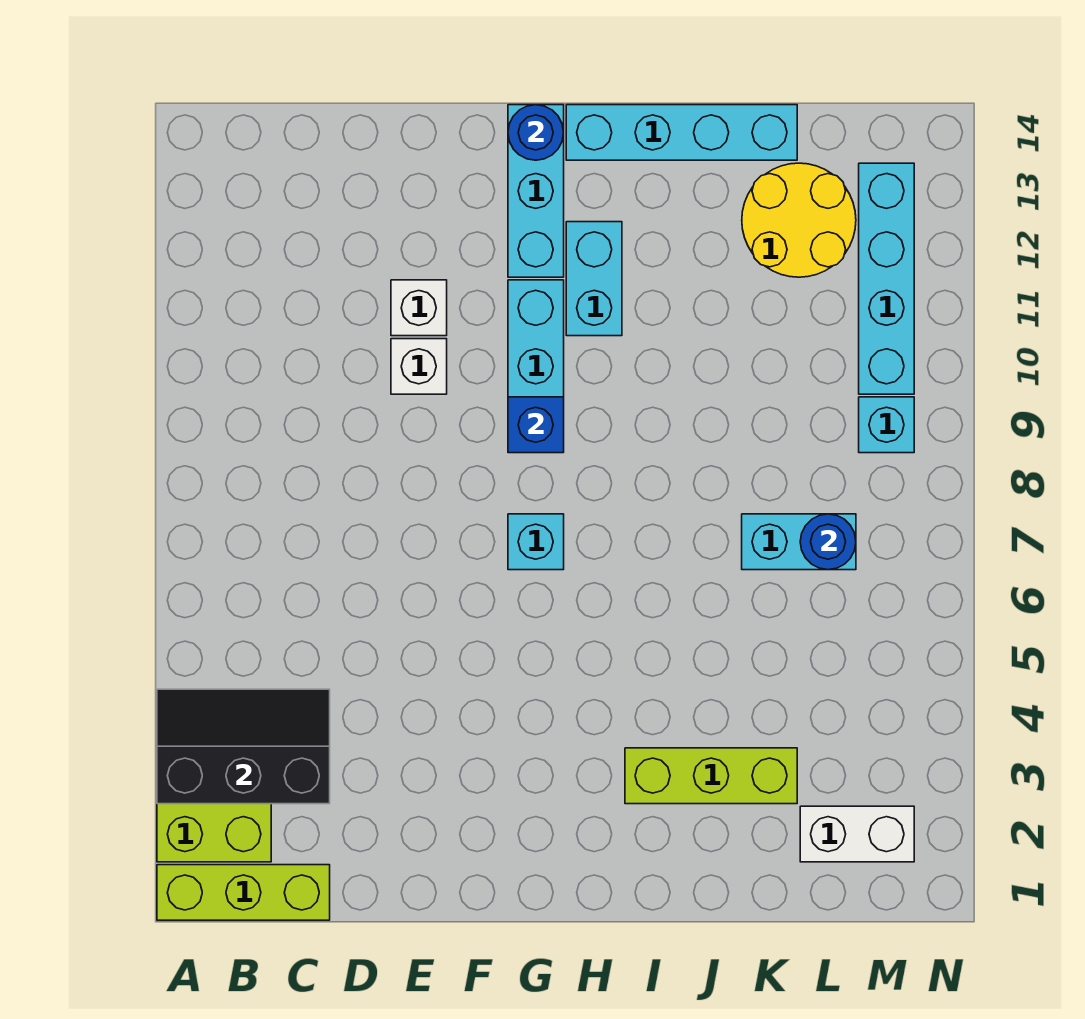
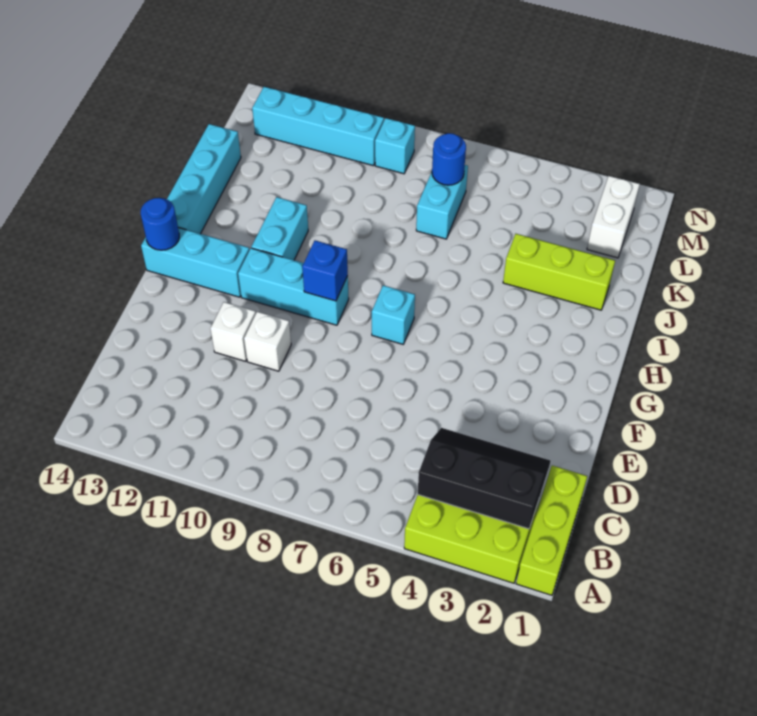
black 2x3 slope [157,689,330,804] -> black 2x3 slope turned to [418,428,550,529]
cyan 1x2 brick [566,222,622,336] -> cyan 1x2 brick turned to [251,197,308,260]
lime 1x3 brick [625,748,797,804] -> lime 1x3 brick turned to [503,234,615,310]
yellow 2x2 round brick [742,163,856,277] -> none

